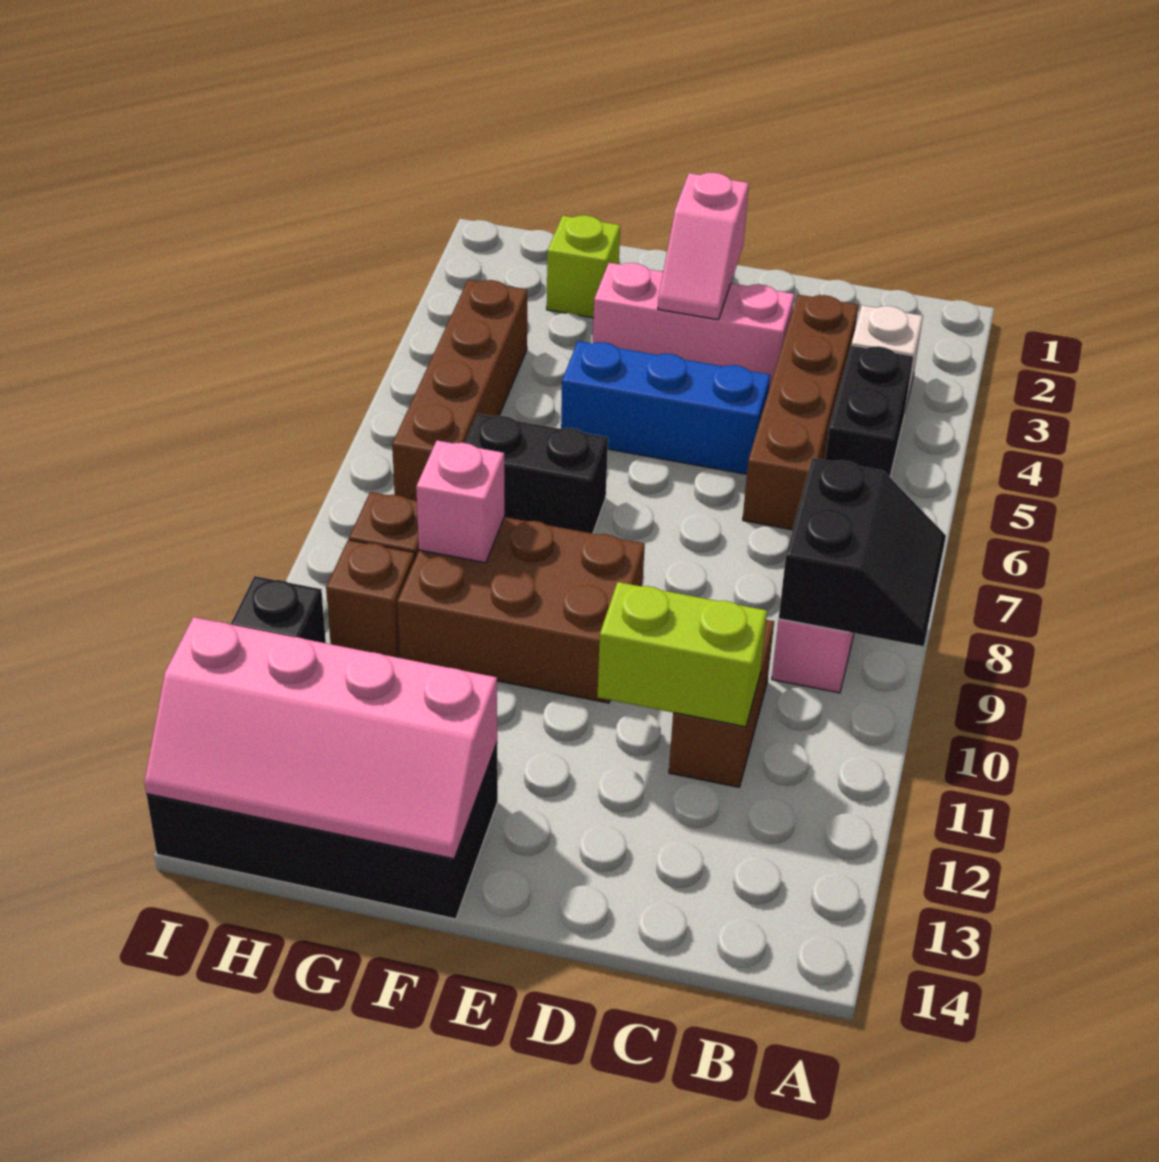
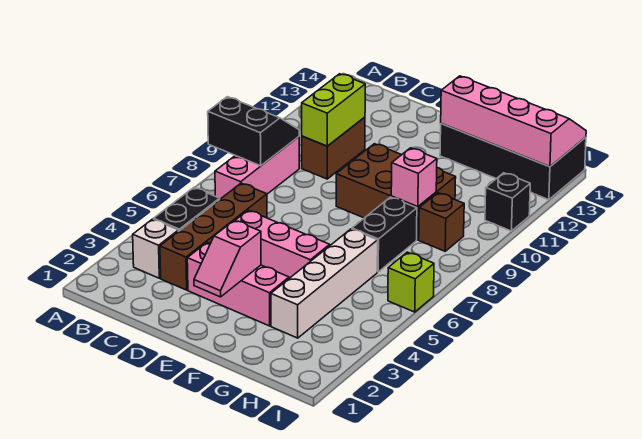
black 2x2 slope [779,458,946,646] -> black 2x2 slope turned to [208,97,299,166]
lime 1x2 brick [597,582,767,727] -> lime 1x2 brick turned to [302,74,365,146]
blue 1x3 brick [561,341,770,474] -> pink 1x3 brick [235,210,330,278]
pink 1x2 slope [658,173,749,320] -> pink 1x2 slope turned to [194,220,261,297]
black 1x2 brick [465,414,608,534] -> black 1x2 brick turned to [352,197,417,272]
lime 1x1 brick [547,215,620,318] -> lime 1x1 brick moved to [388,252,434,312]
none -> white 1x4 brick [271,229,378,338]
brown 1x4 brick [392,280,527,501] -> none
brown 1x1 brick [326,540,415,658] -> none

